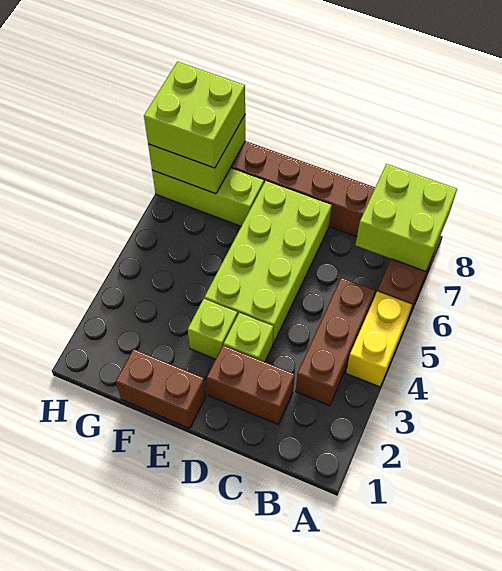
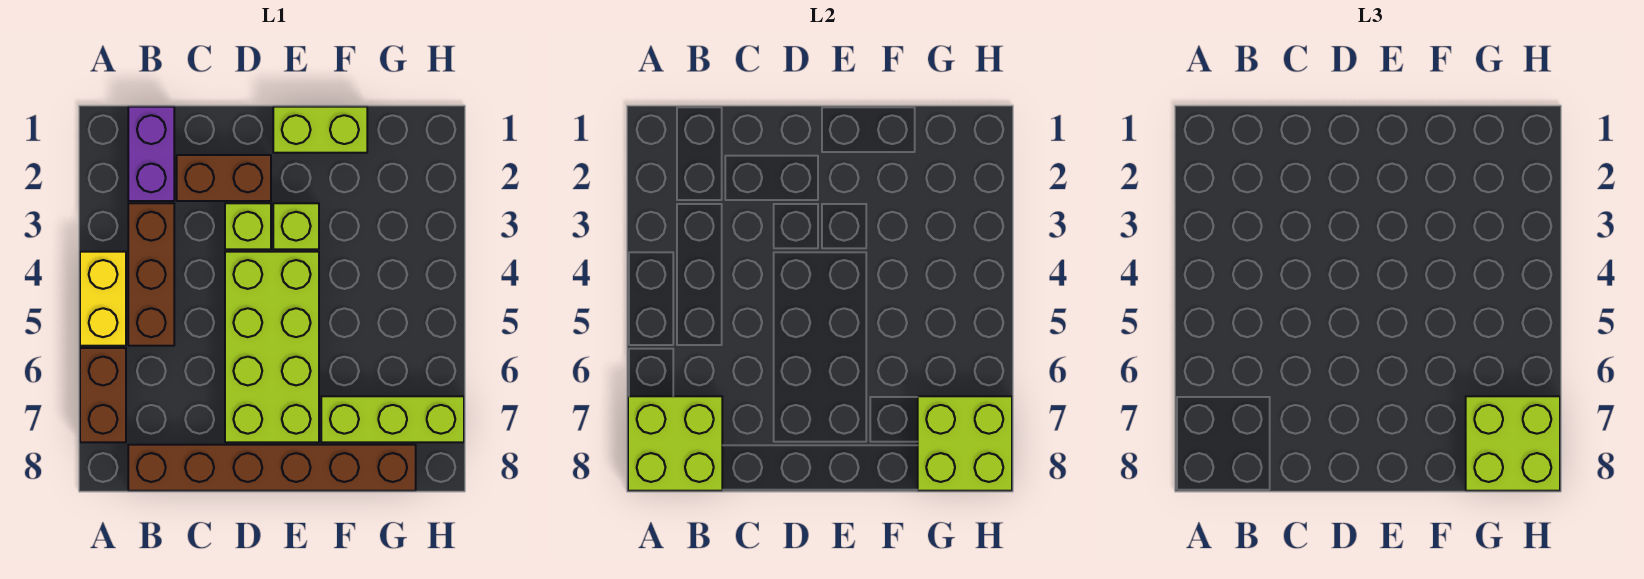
none -> purple 1x2 brick [128,107,174,201]
brown 1x2 brick [116,349,206,428] -> lime 1x2 brick [273,107,367,153]

